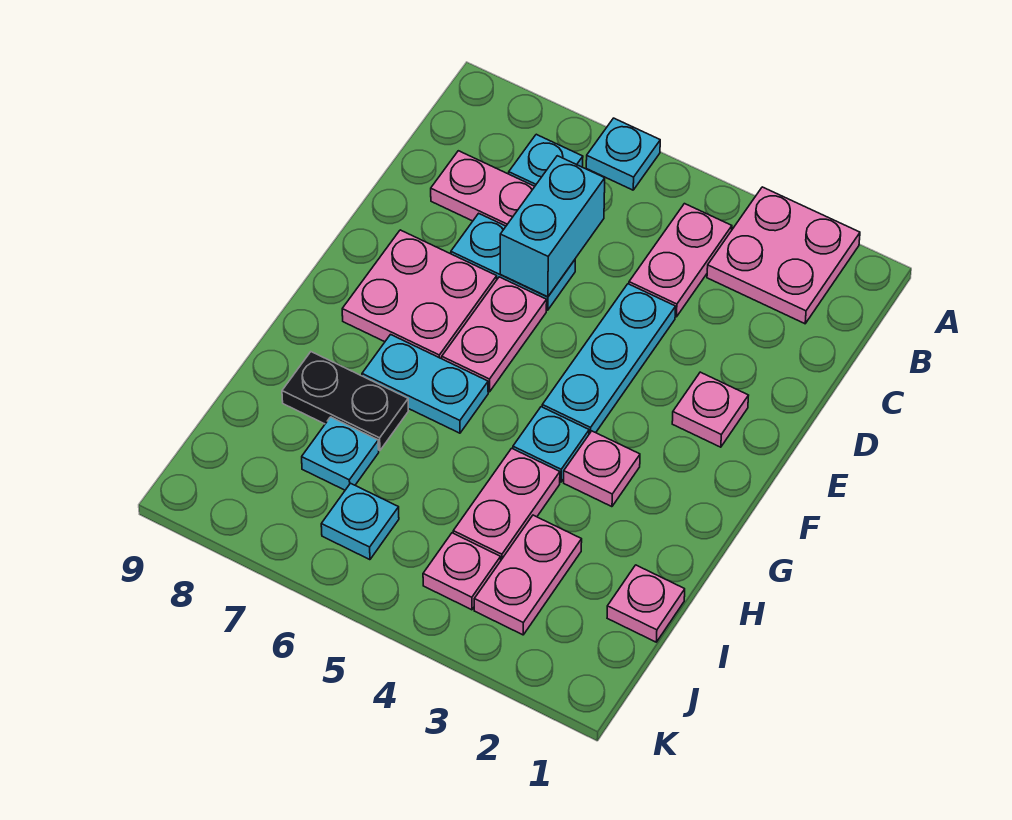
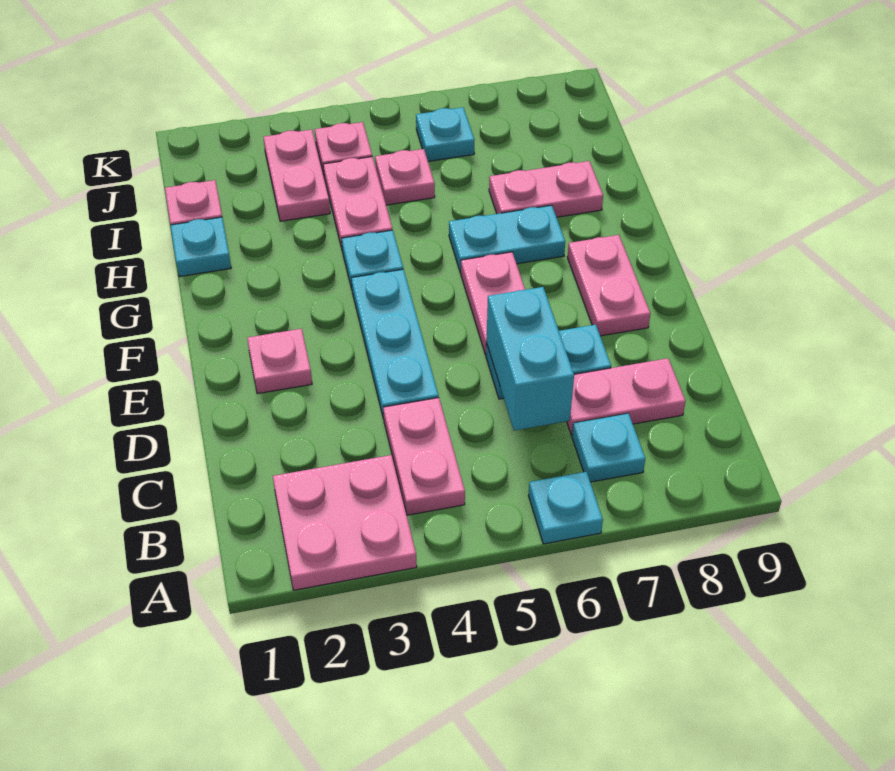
pink 2x2 plate [342,230,497,359] -> pink 1x2 plate [567,235,650,336]
pink 1x1 plate [564,431,640,507] -> pink 1x1 plate moved to [375,149,435,205]
black 1x2 plate [282,352,408,451] -> pink 1x2 plate [489,161,603,217]
cyan 1x1 plate [302,417,379,490] -> cyan 1x1 plate moved to [171,217,231,277]

